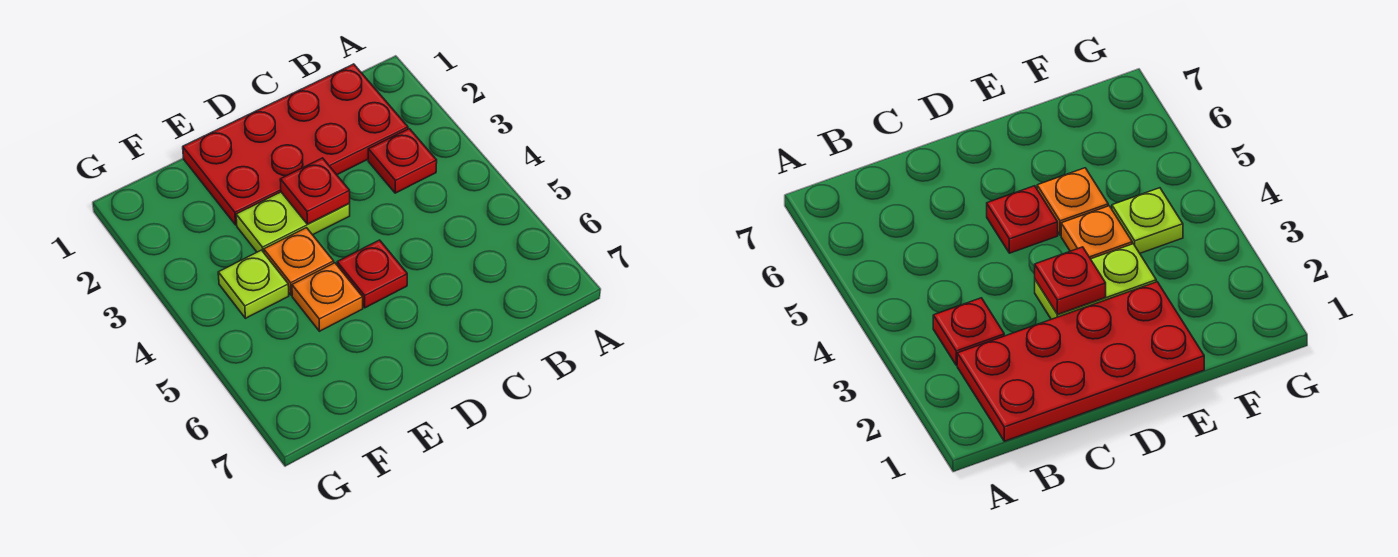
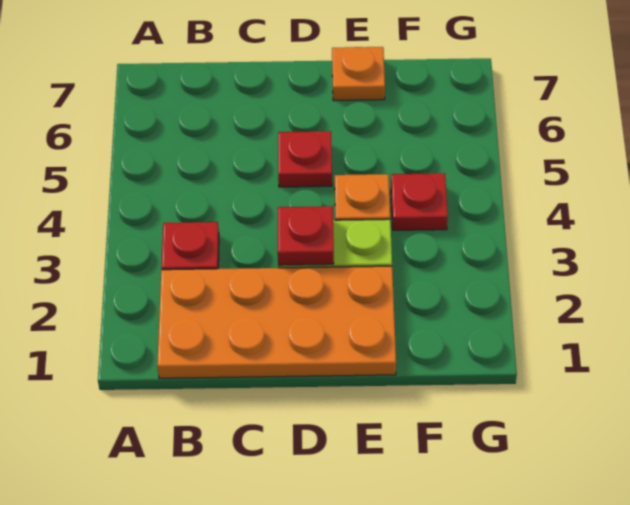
red 2x4 plate [183,64,408,225] -> orange 2x4 plate [157,266,396,378]
orange 1x1 plate [292,263,363,331] -> orange 1x1 plate moved to [332,47,385,101]
lime 1x1 plate [218,250,289,318] -> red 1x1 plate [391,173,448,230]

